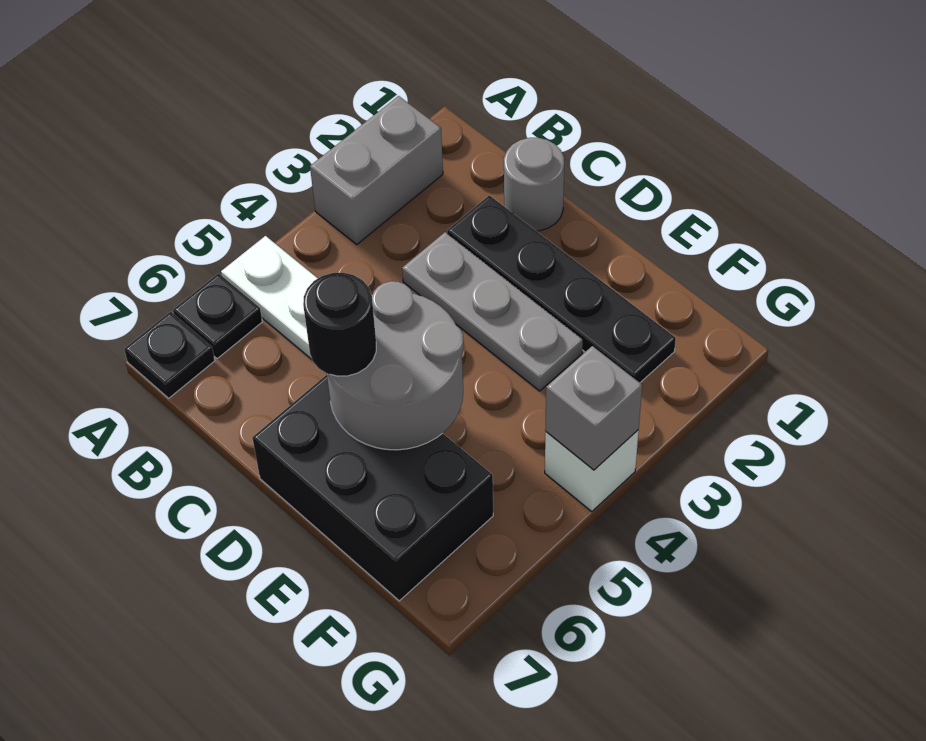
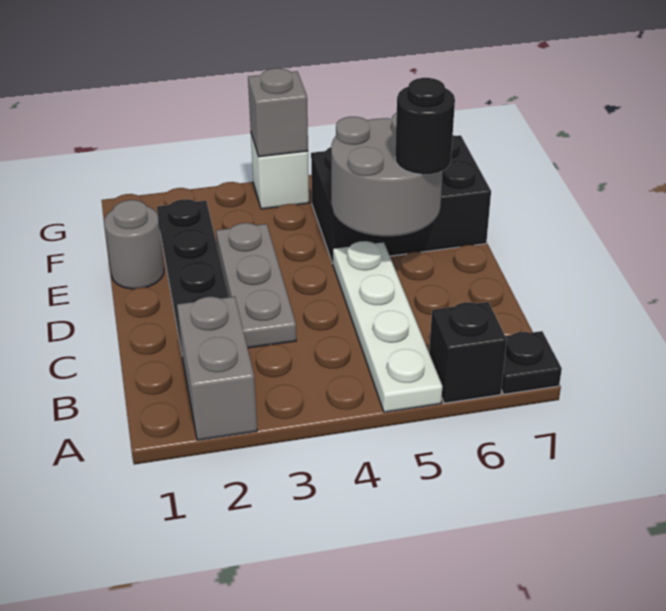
grey 1x2 brick [310,96,443,244] -> grey 1x2 brick turned to [177,297,257,440]
black 1x1 plate [173,273,262,359] -> black 1x1 brick [429,302,507,403]
grey 1x1 round brick [504,138,564,231] -> grey 1x1 round brick moved to [104,200,164,289]
black 2x3 brick [252,375,493,601] -> black 2x3 brick turned to [311,135,491,263]

